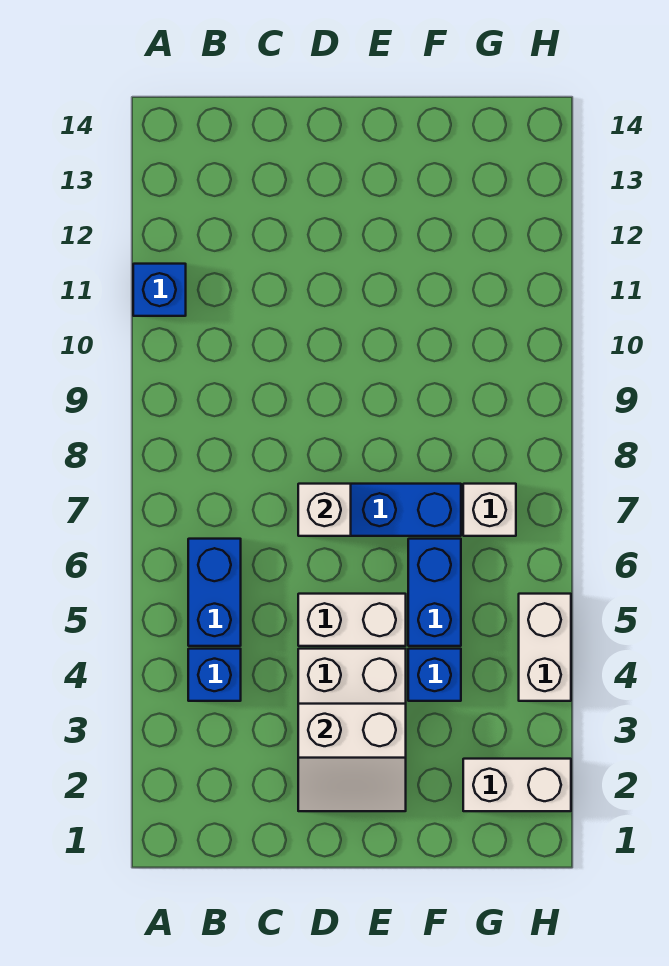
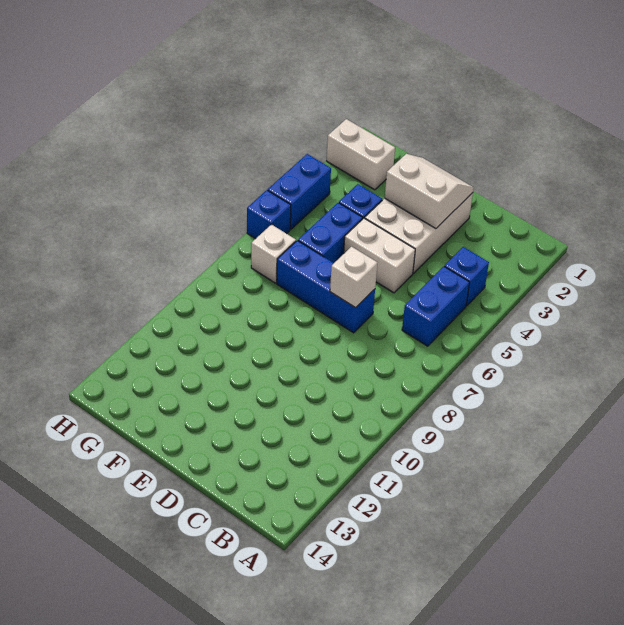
blue 1x1 brick [133,264,186,316] -> blue 1x1 brick moved to [247,190,291,239]
white 1x2 brick [519,594,571,701] -> blue 1x2 brick [268,154,331,229]

